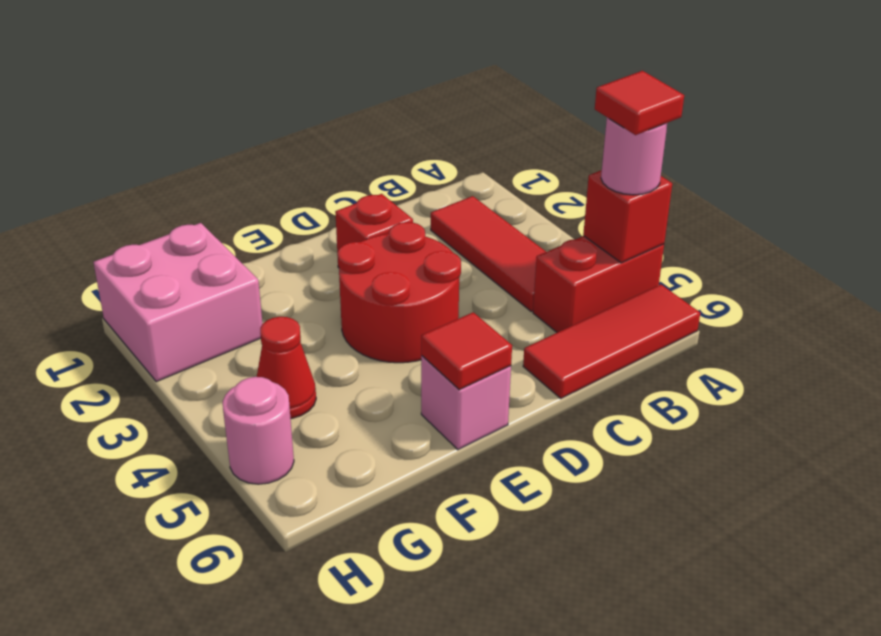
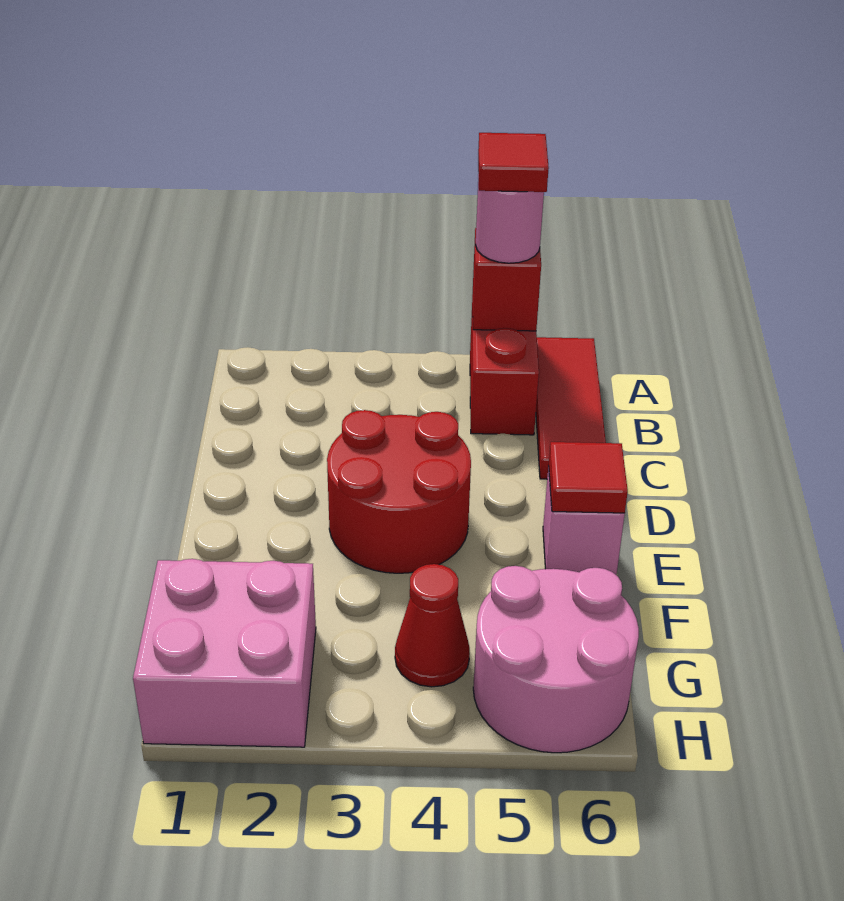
red 1x3 tile [431,196,546,312] -> none
red 1x1 brick [335,194,413,268] -> none
pink 1x1 round brick [223,377,294,484] -> pink 2x2 round brick [473,566,639,753]

